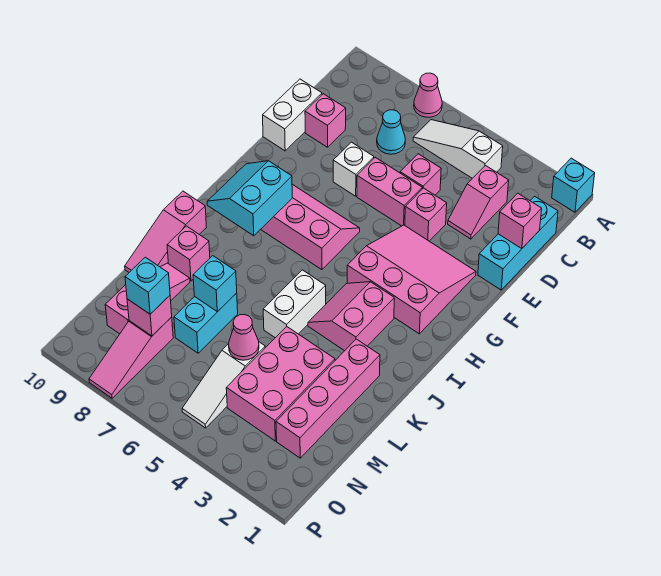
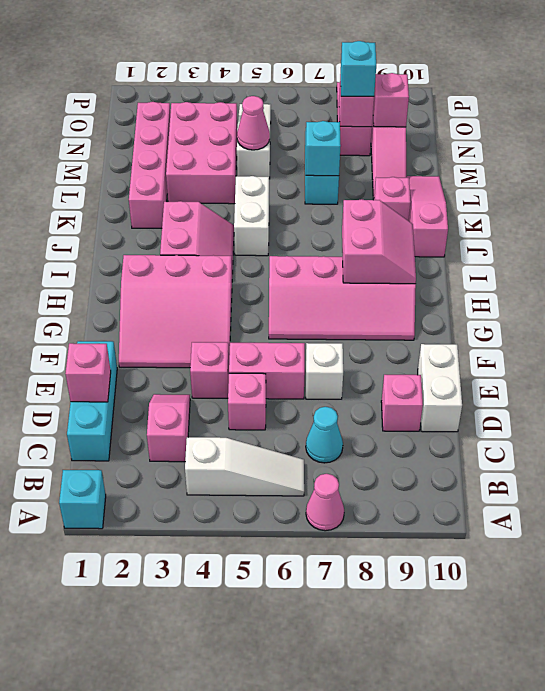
cyan 2x2 slope [207,161,292,236] -> pink 2x2 slope [342,199,416,284]
none -> pink 1x1 brick [373,73,409,127]

